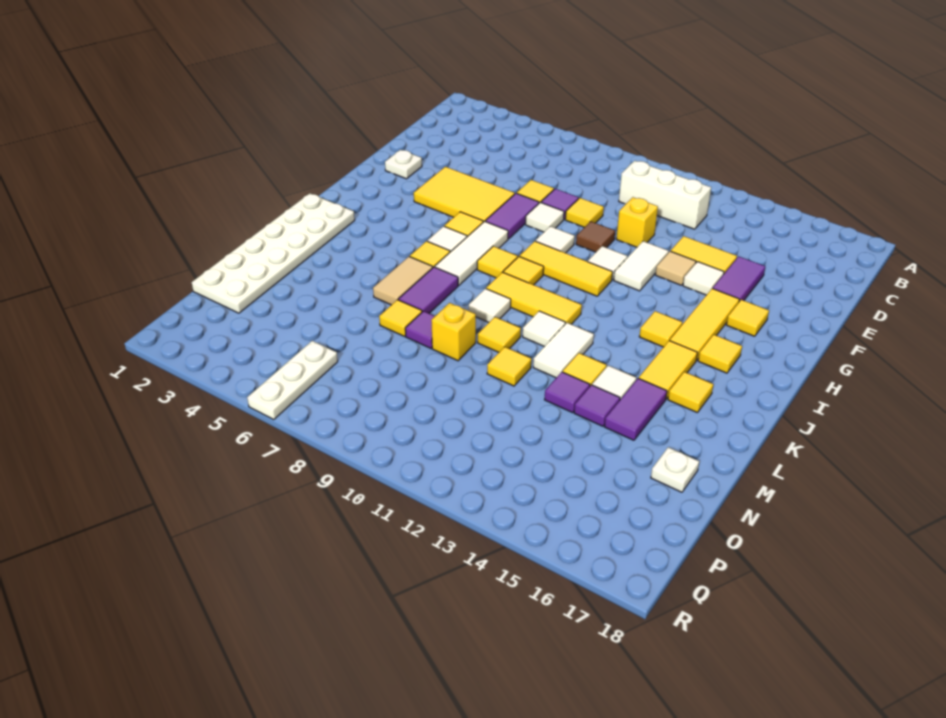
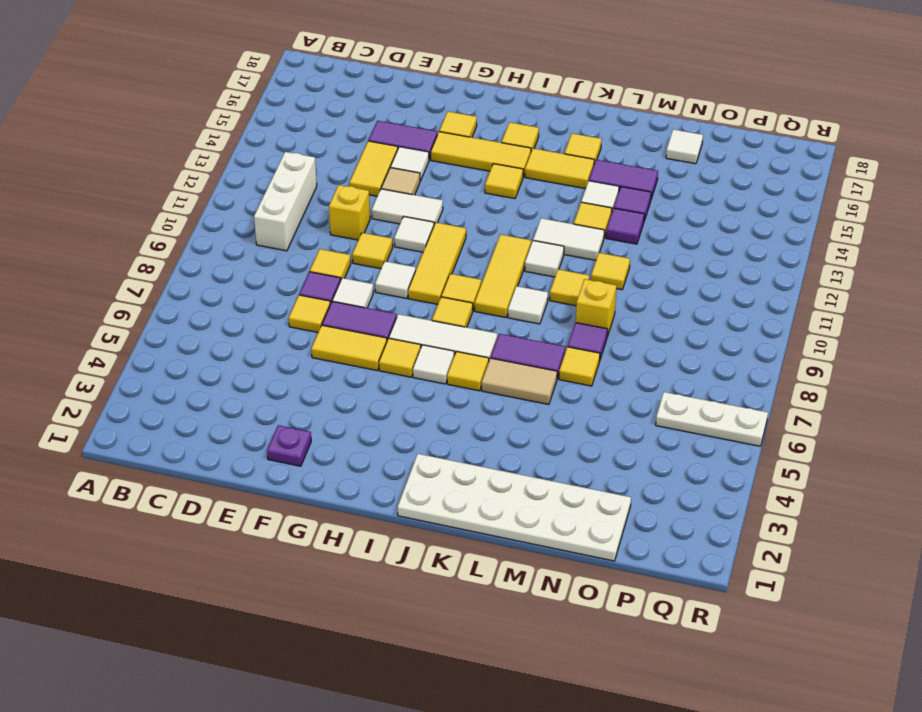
white 1x1 plate [385,150,422,179] -> purple 1x1 plate [267,425,311,466]
yellow 2x3 tile [414,167,515,222] -> yellow 1x2 tile [311,325,387,370]
brown 1x1 tile [576,221,615,252] -> yellow 1x1 tile [352,233,393,269]
white 1x1 plate [651,447,699,492] -> white 1x1 tile [666,129,703,164]

